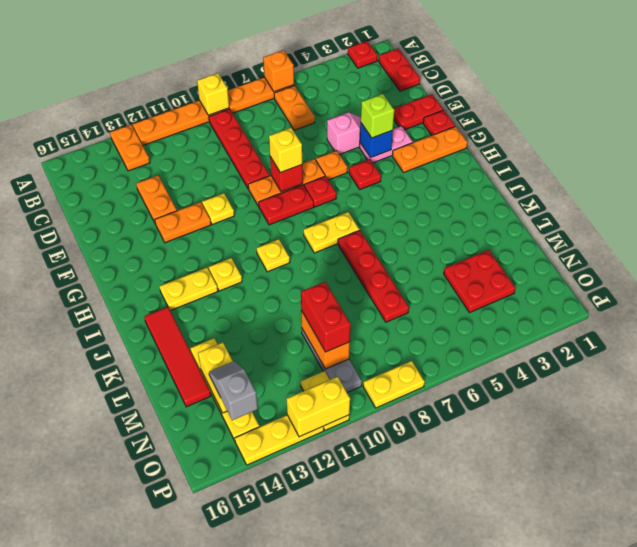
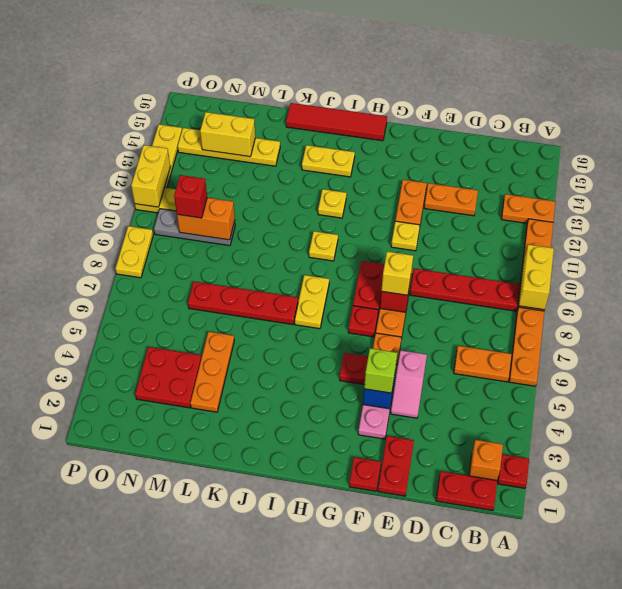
orange 1x1 brick [263,50,294,92] -> orange 1x1 brick moved to [469,440,503,480]
yellow 1x1 brick [197,73,229,115] -> yellow 1x2 brick [519,244,554,310]
orange 1x3 plate [392,126,467,172] -> orange 1x3 plate moved to [190,332,234,412]
yellow 1x2 plate [159,268,218,311] -> yellow 1x2 plate turned to [302,145,355,177]
red 1x4 tile [144,307,211,407] -> red 1x4 tile moved to [286,103,387,141]
red 1x2 brick [301,282,351,352] -> red 1x1 brick [174,175,207,218]
grey 1x2 slope [209,361,258,420] -> none

